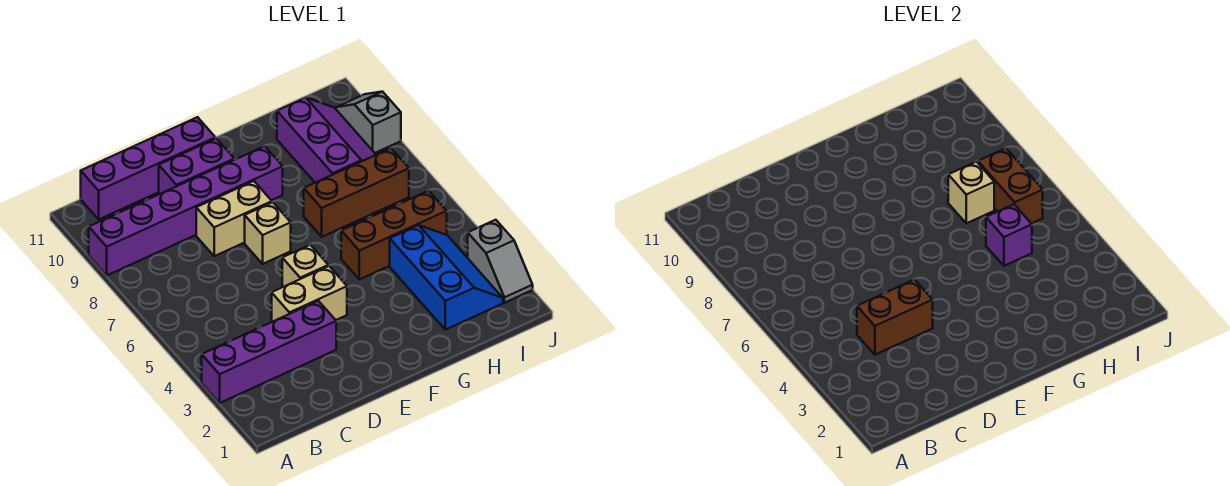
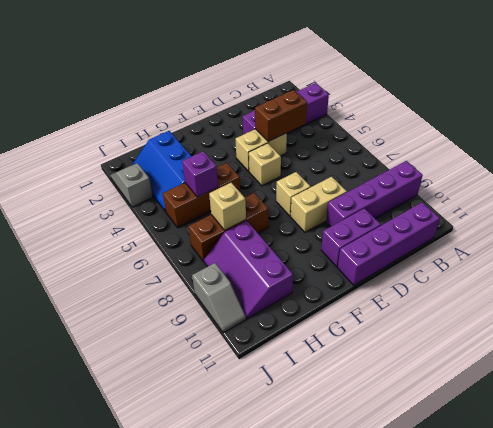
purple 1x6 brick [89,146,283,275] -> purple 1x4 brick [326,161,423,227]
brown 1x2 brick [978,148,1043,224] -> none

